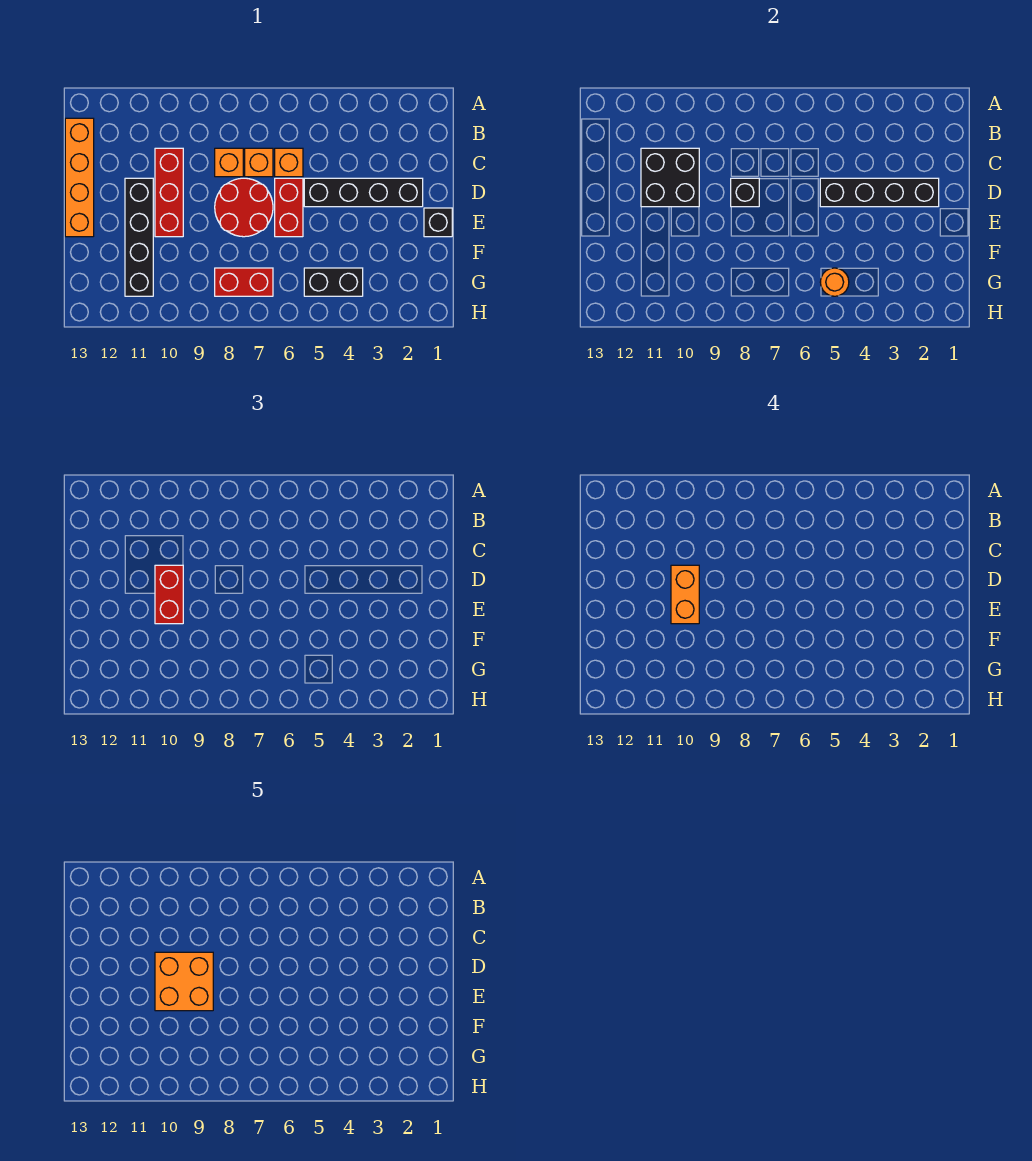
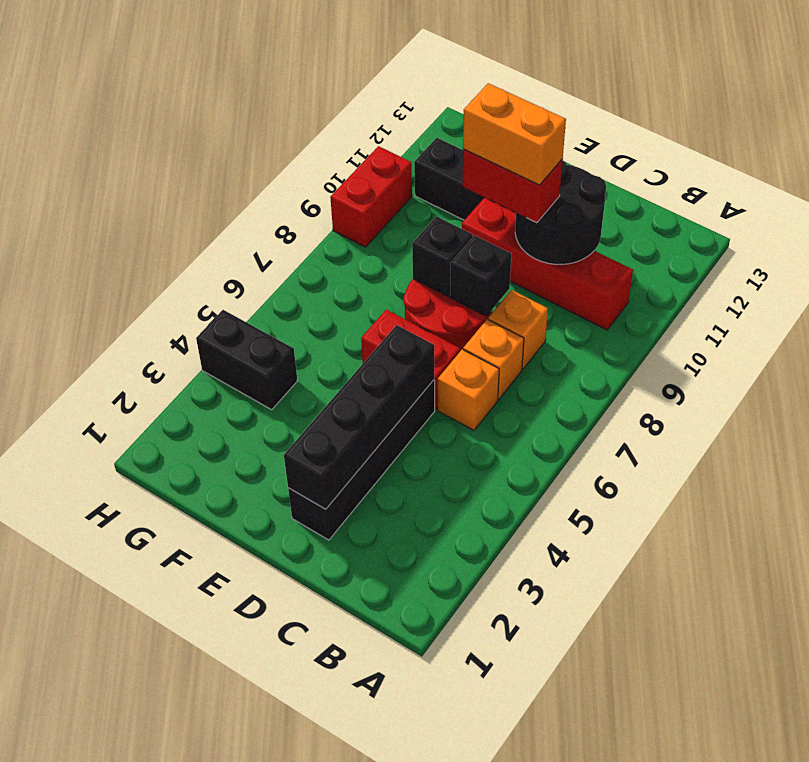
orange 1x4 brick [65,118,94,237] -> none
red 1x3 brick [155,148,183,237] -> red 1x4 brick [462,197,633,330]
black 2x2 brick [641,148,699,207] -> black 2x2 round brick [515,161,606,265]
orange 2x2 brick [155,952,213,1011] -> none
black 1x1 brick [424,208,452,237] -> black 1x1 brick moved to [412,216,473,296]
black 1x2 brick [304,268,363,296] -> black 1x2 brick turned to [196,310,298,410]
orange 1x1 round brick [820,268,849,296] -> none
red 1x2 brick [215,268,273,296] -> red 1x2 brick moved to [330,146,412,247]

